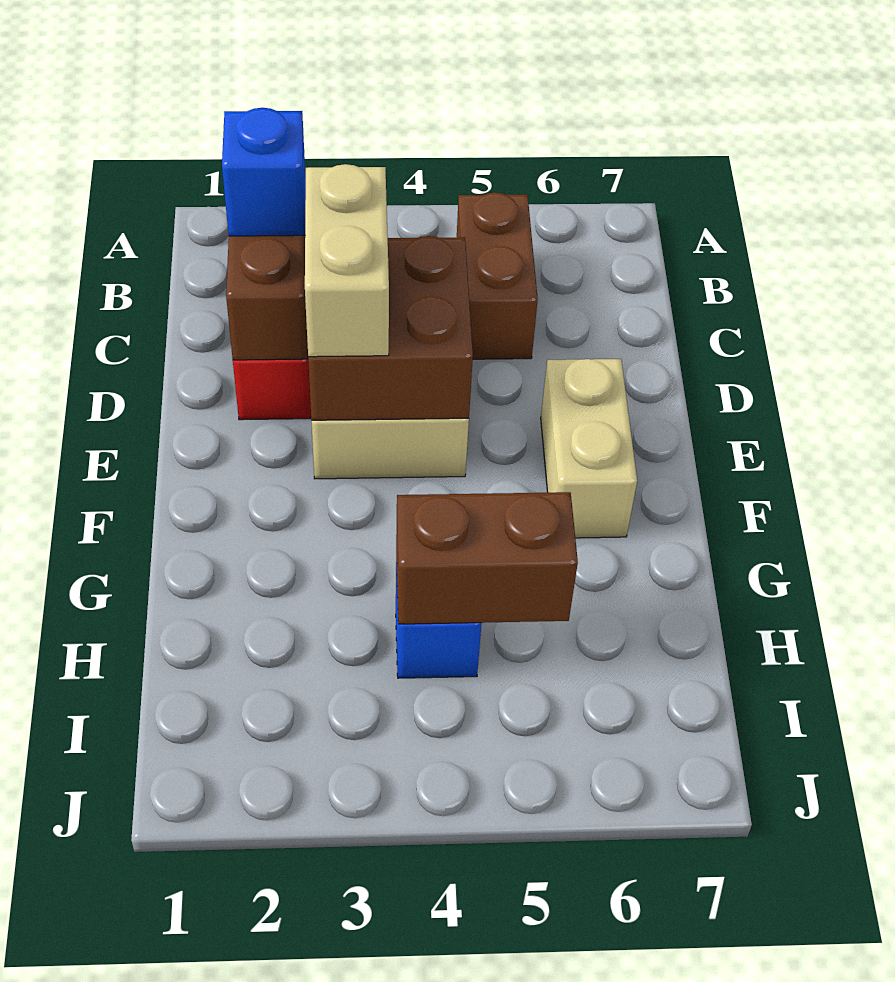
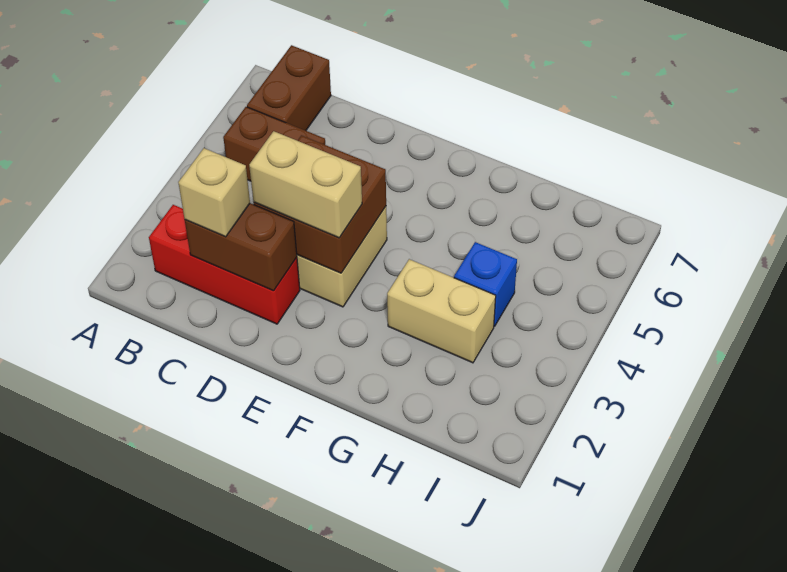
blue 1x1 brick [222,108,306,236] -> tan 1x1 brick [178,148,250,237]
tan 1x2 brick [541,359,637,538] -> tan 1x2 brick moved to [387,259,496,363]
brown 1x2 brick [396,492,578,624] -> brown 1x2 brick moved to [247,45,331,131]

